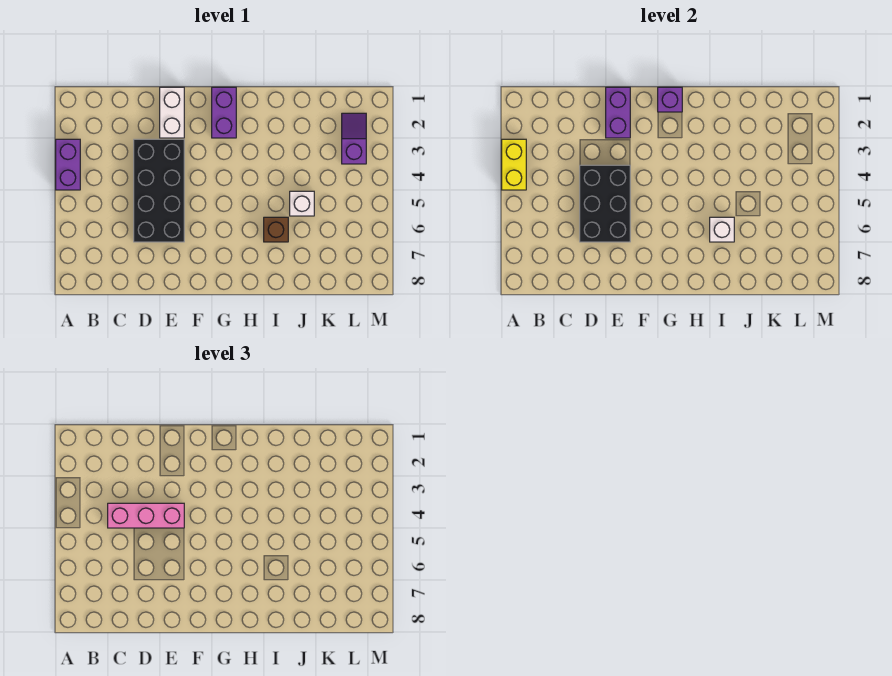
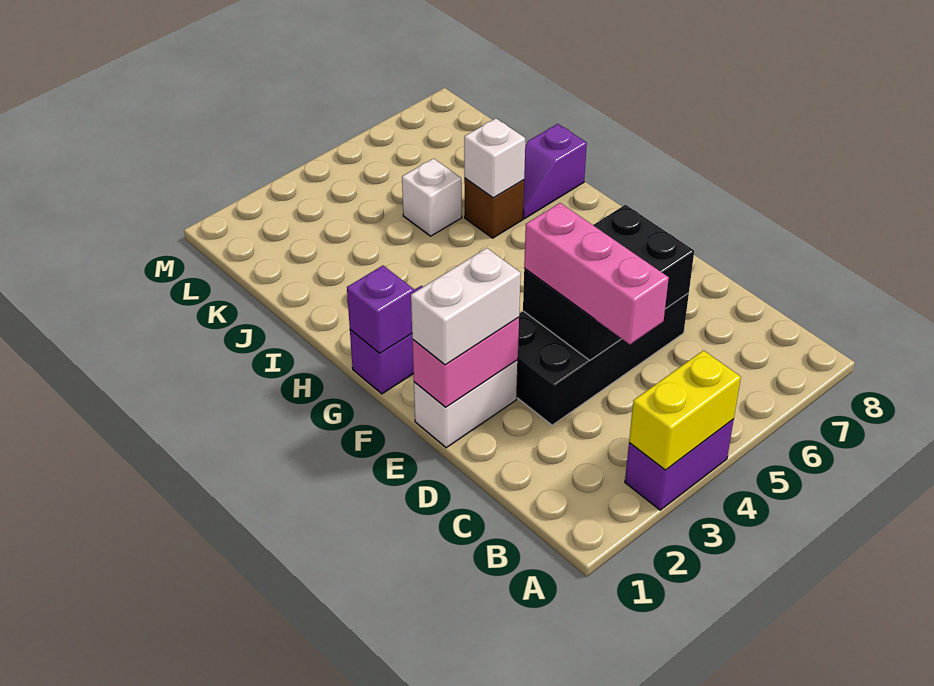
purple 1x2 brick [606,87,630,138] -> pink 1x2 brick [412,317,519,407]
none -> white 1x2 brick [411,248,521,365]
purple 1x2 slope [342,113,366,164] -> purple 1x2 slope moved to [523,124,587,219]

